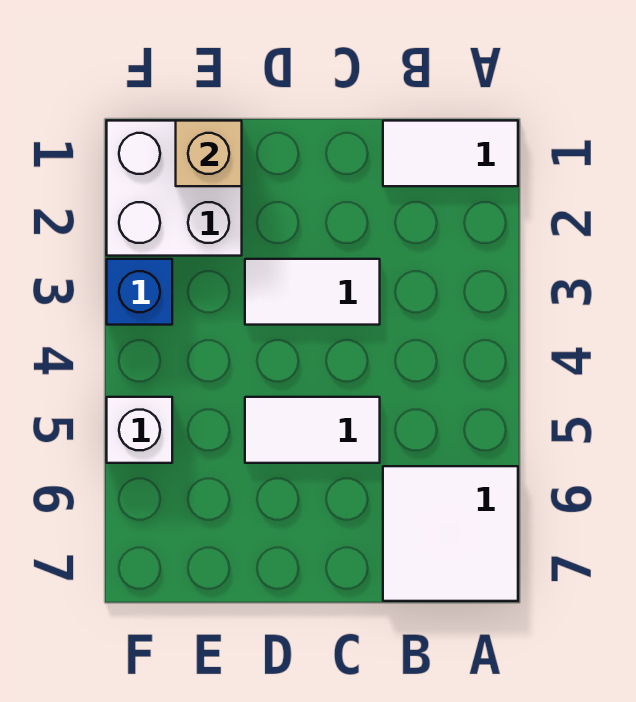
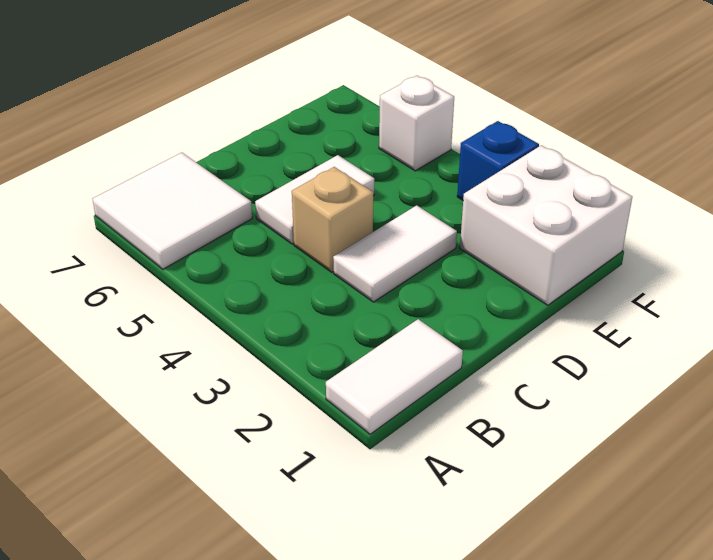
tan 1x1 brick [176,121,242,186] -> tan 1x1 brick moved to [292,167,373,272]

